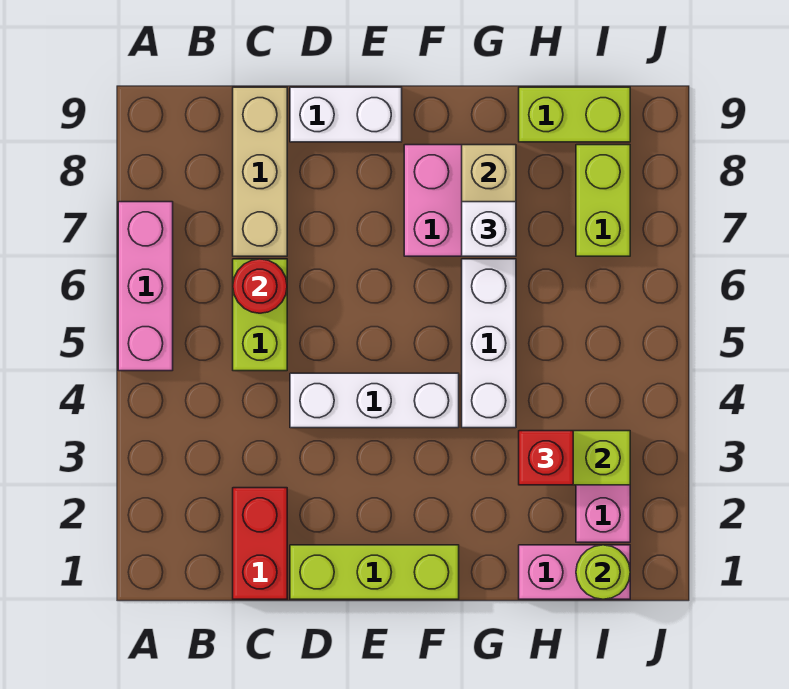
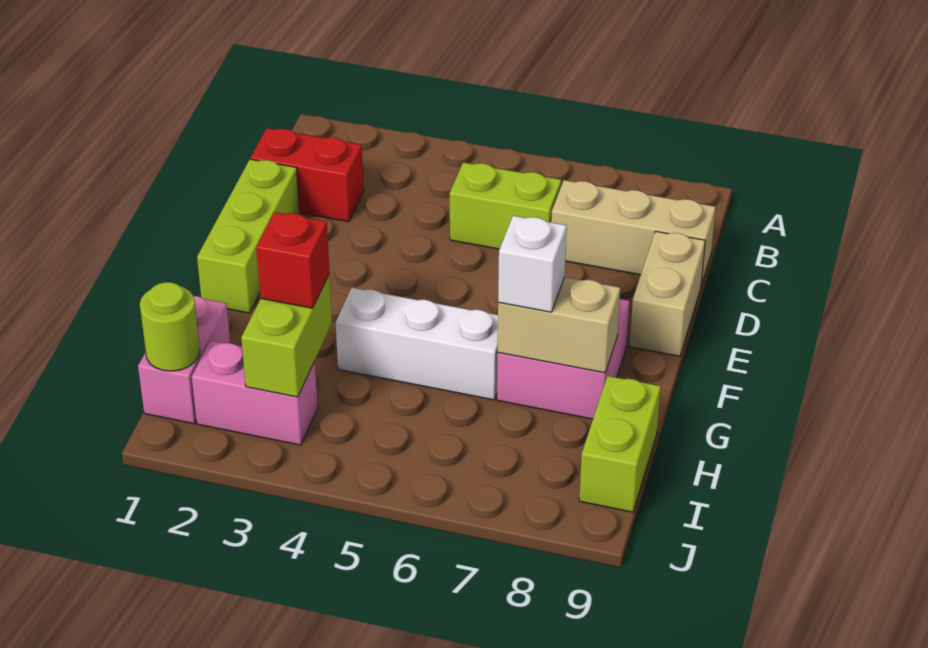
pink 1x3 brick [118,202,173,371] -> none
red 1x1 round brick [233,259,287,313] -> none
white 1x3 brick [290,373,459,428] -> none
white 1x2 brick [290,87,402,142] -> tan 1x2 brick [630,231,705,356]
lime 1x2 brick [576,145,630,256] -> none

